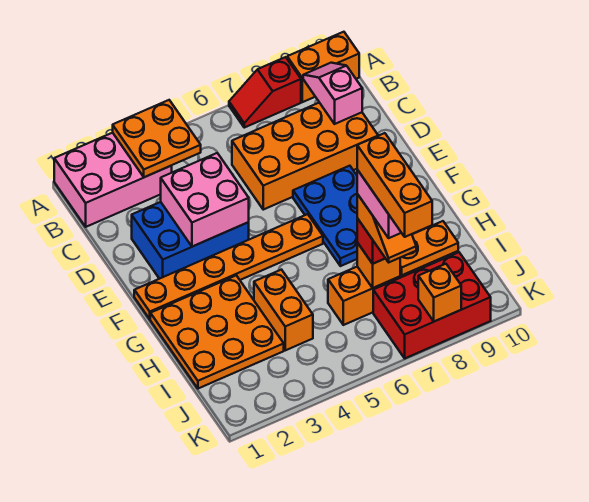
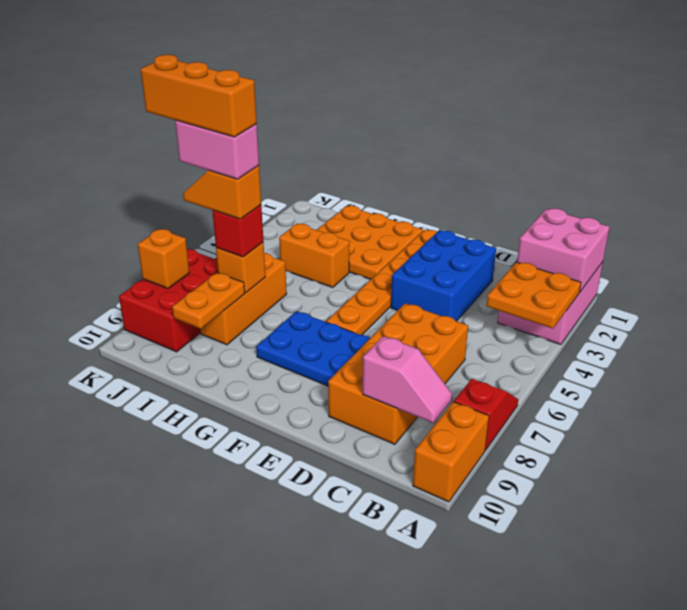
pink 2x2 brick [161,153,249,247] -> pink 2x2 brick moved to [517,208,609,292]

